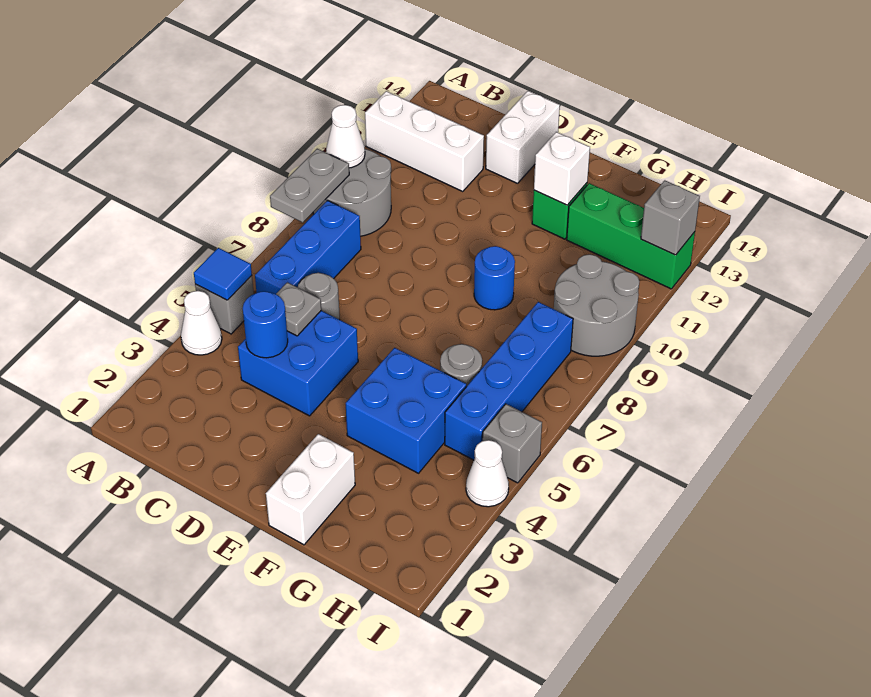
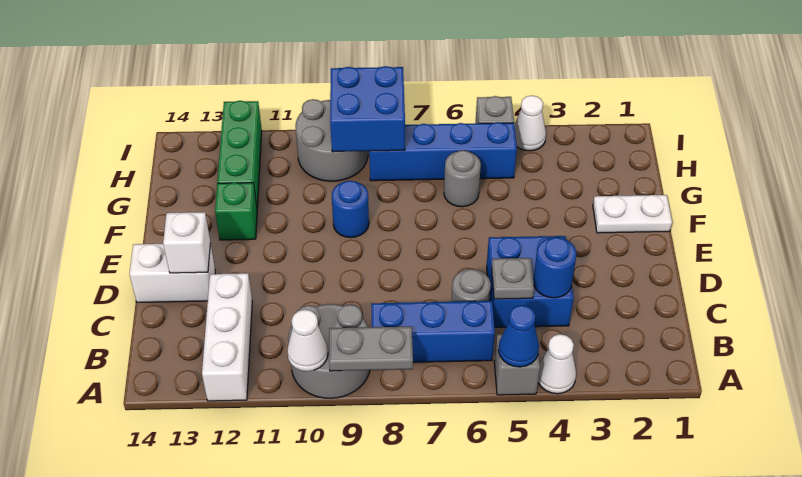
blue 1x1 tile [194,248,252,300] -> blue 1x1 cone [498,305,539,367]
white 1x2 brick [266,434,355,545] -> white 1x2 plate [593,195,672,233]
blue 2x2 brick [346,348,466,473] -> blue 2x2 brick moved to [330,66,405,152]
white 1x1 brick [534,132,590,205] -> white 1x1 brick moved to [163,212,210,273]
grey 1x1 brick [641,180,700,255] -> none

